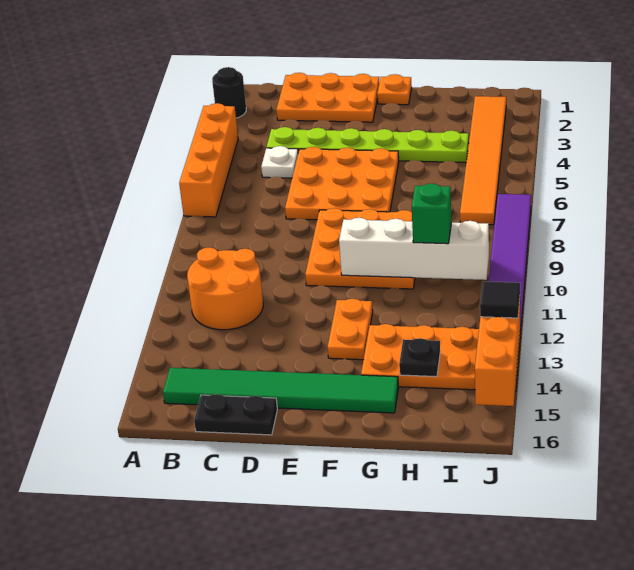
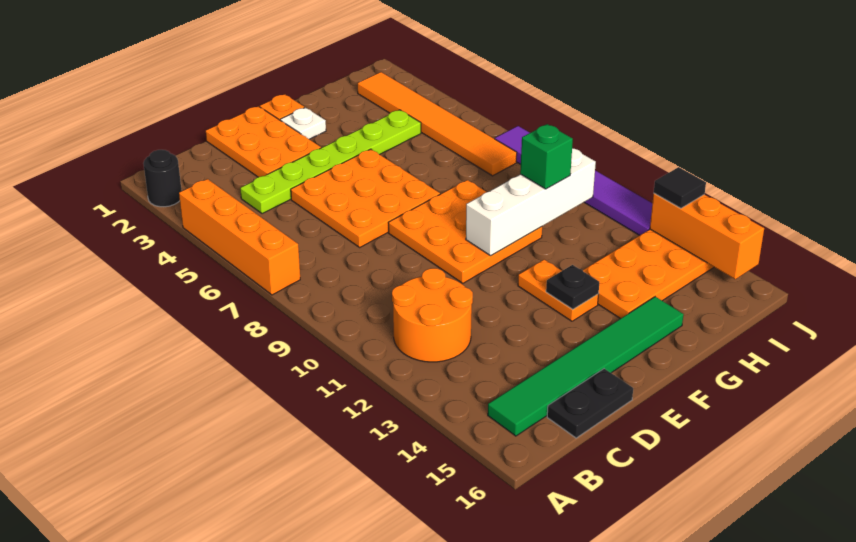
orange 2x3 plate [276,73,379,122] -> orange 2x3 plate turned to [206,106,321,177]
white 1x1 plate [261,146,298,178] -> white 1x1 plate moved to [280,107,326,139]
black 1x1 plate [399,338,440,377] -> black 1x1 plate moved to [546,265,599,309]

